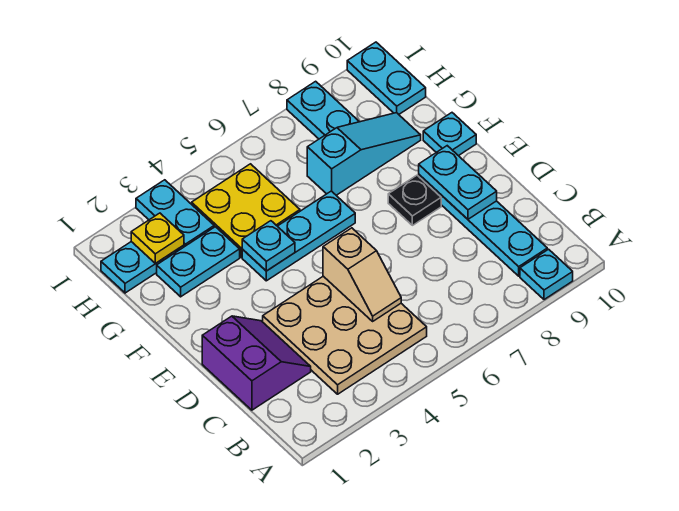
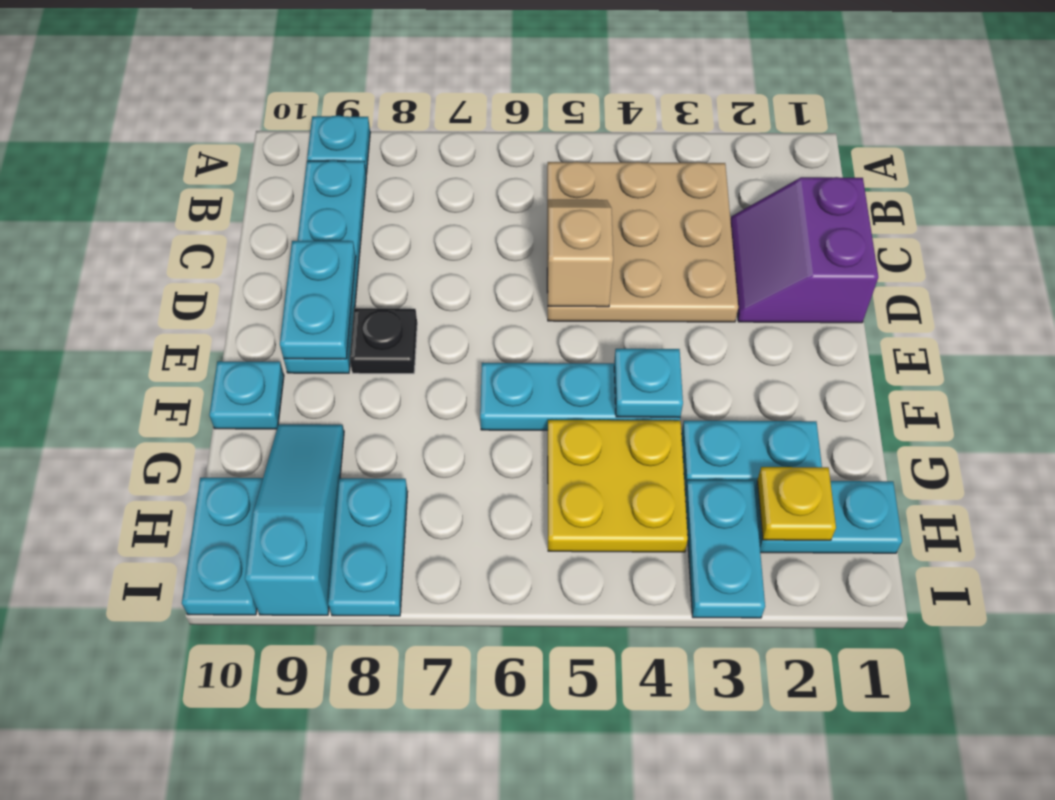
cyan 1x3 slope [307,113,421,195] -> cyan 1x3 slope turned to [245,424,344,615]

